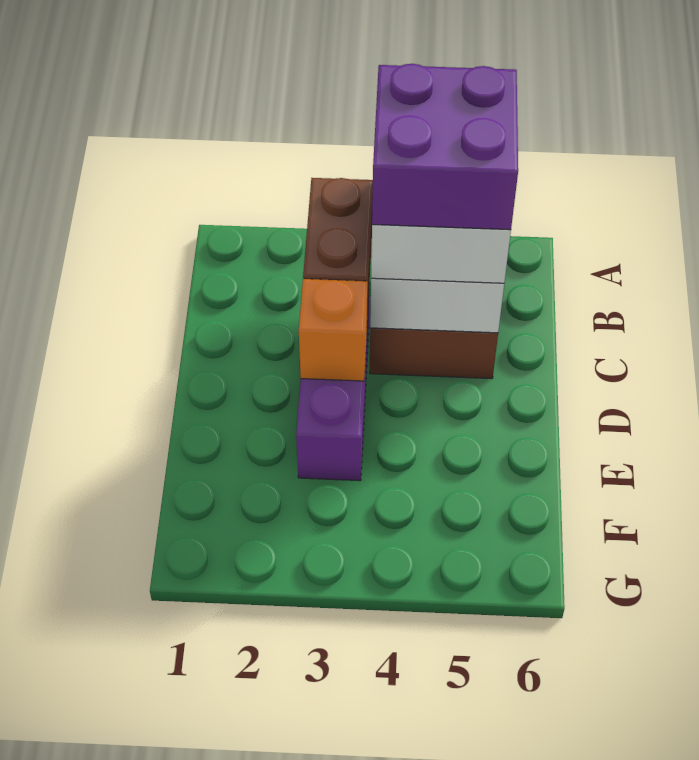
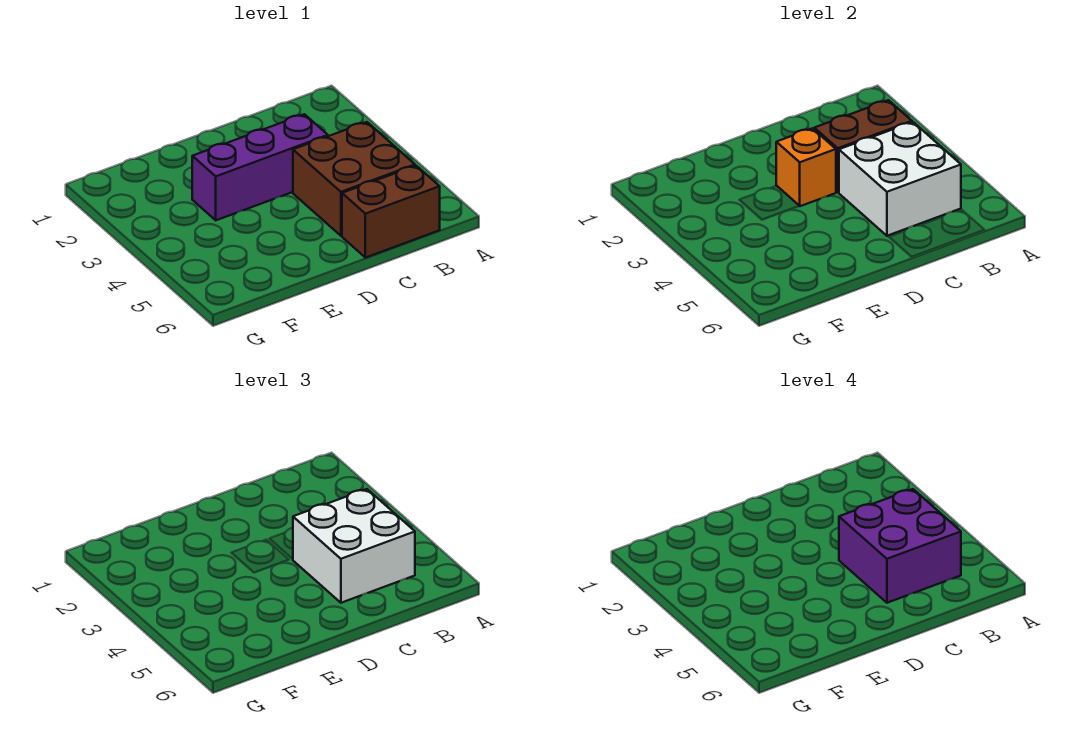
none -> brown 1x2 brick [342,166,440,258]

